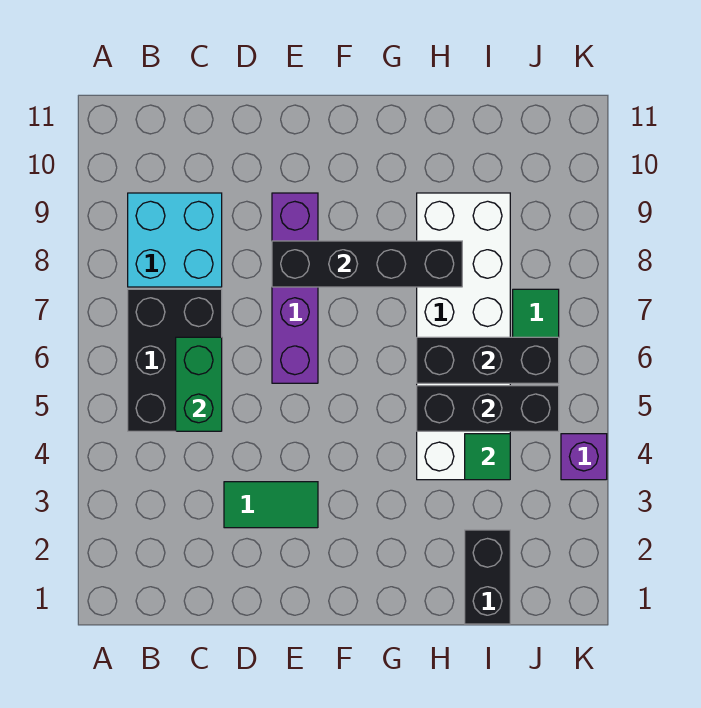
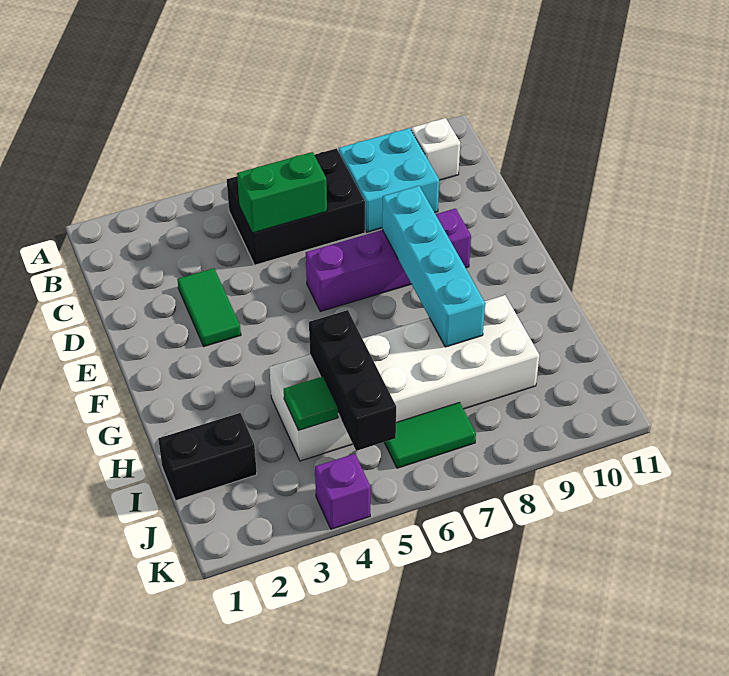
none -> white 1x1 brick [411,118,460,180]
black 1x4 brick [272,241,462,287] -> cyan 1x4 brick [382,186,485,347]
black 1x3 brick [417,337,559,383] -> none

